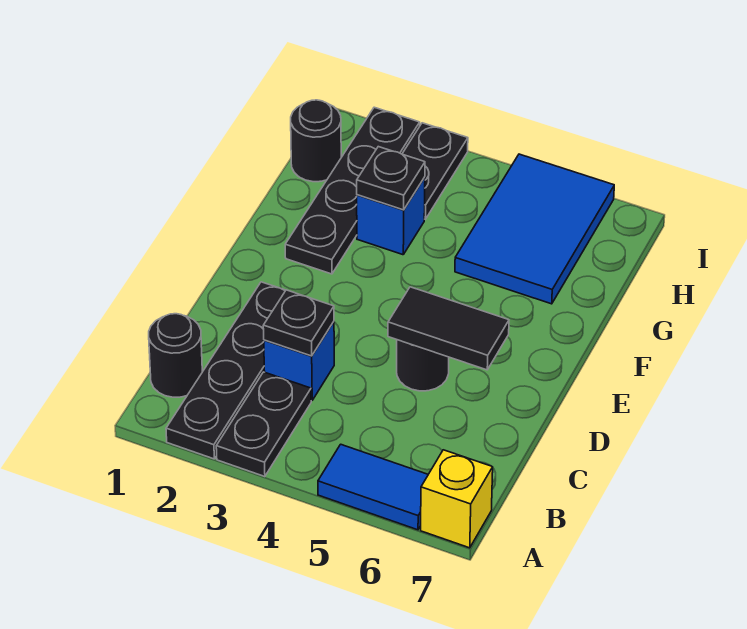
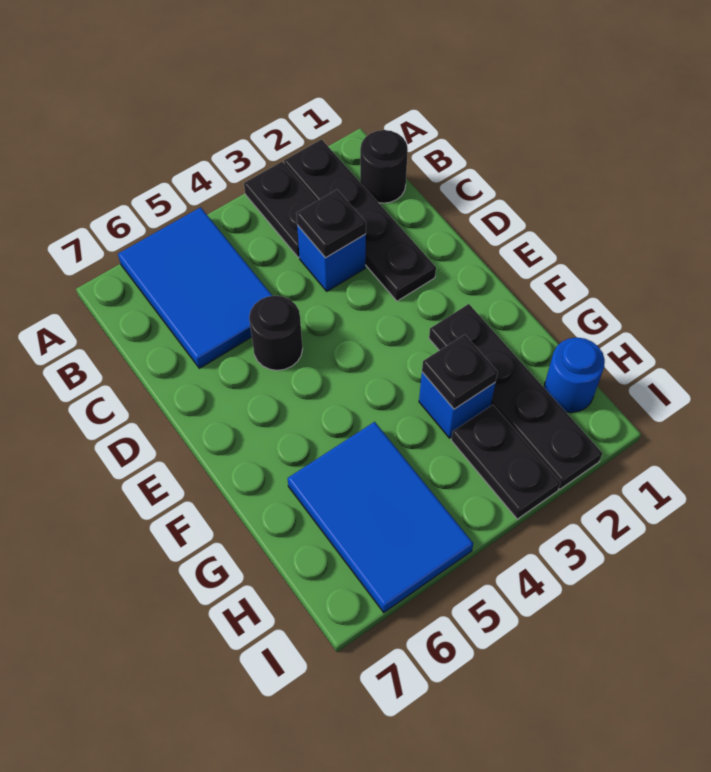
blue 1x2 tile [318,444,428,530] -> blue 2x3 tile [118,207,272,368]
yellow 1x1 brick [421,450,493,548] -> none
black 1x2 tile [388,287,509,370] -> none
black 1x1 round brick [291,100,341,182] -> blue 1x1 round brick [544,337,605,413]

